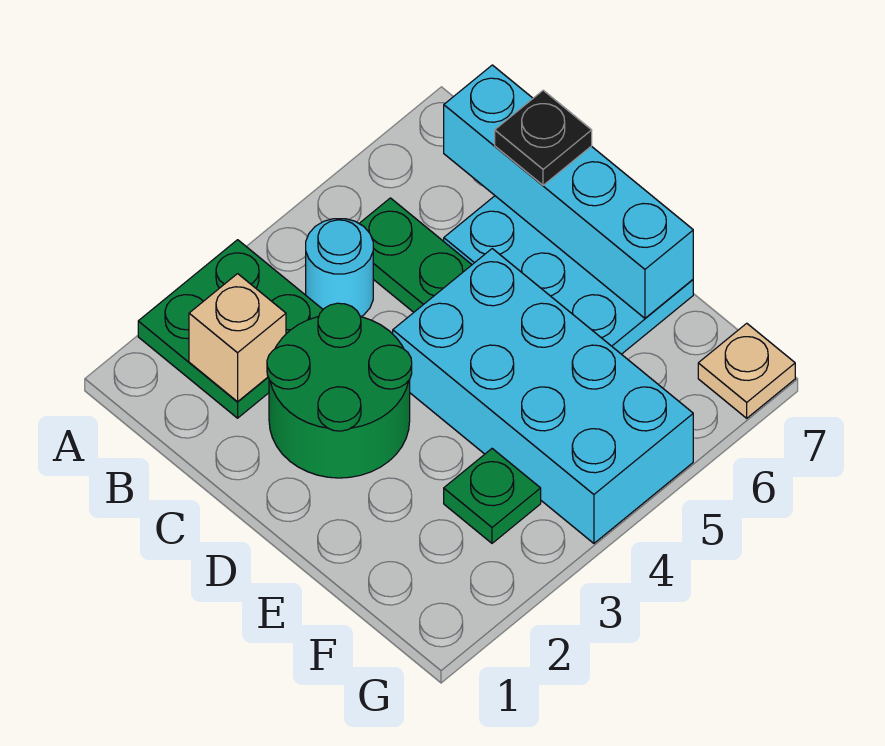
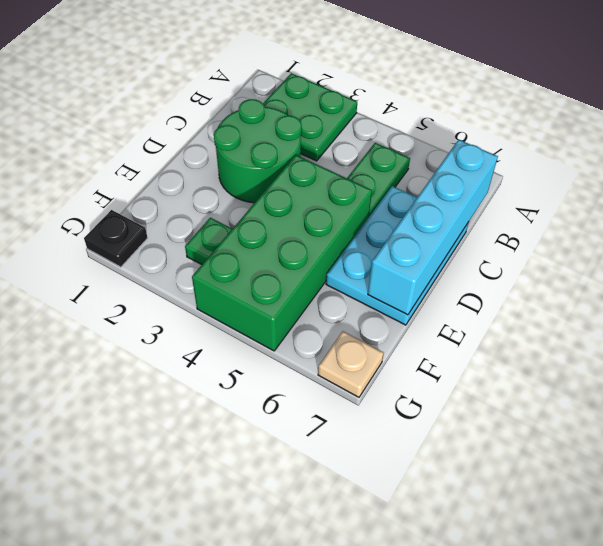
tan 1x1 brick [189,274,286,402] -> none
cyan 1x1 round brick [306,219,373,317] -> none
black 1x1 plate [495,90,592,185] -> black 1x1 plate moved to [84,210,147,267]
cyan 2x4 brick [393,249,693,543] -> green 2x4 brick [192,155,372,351]

